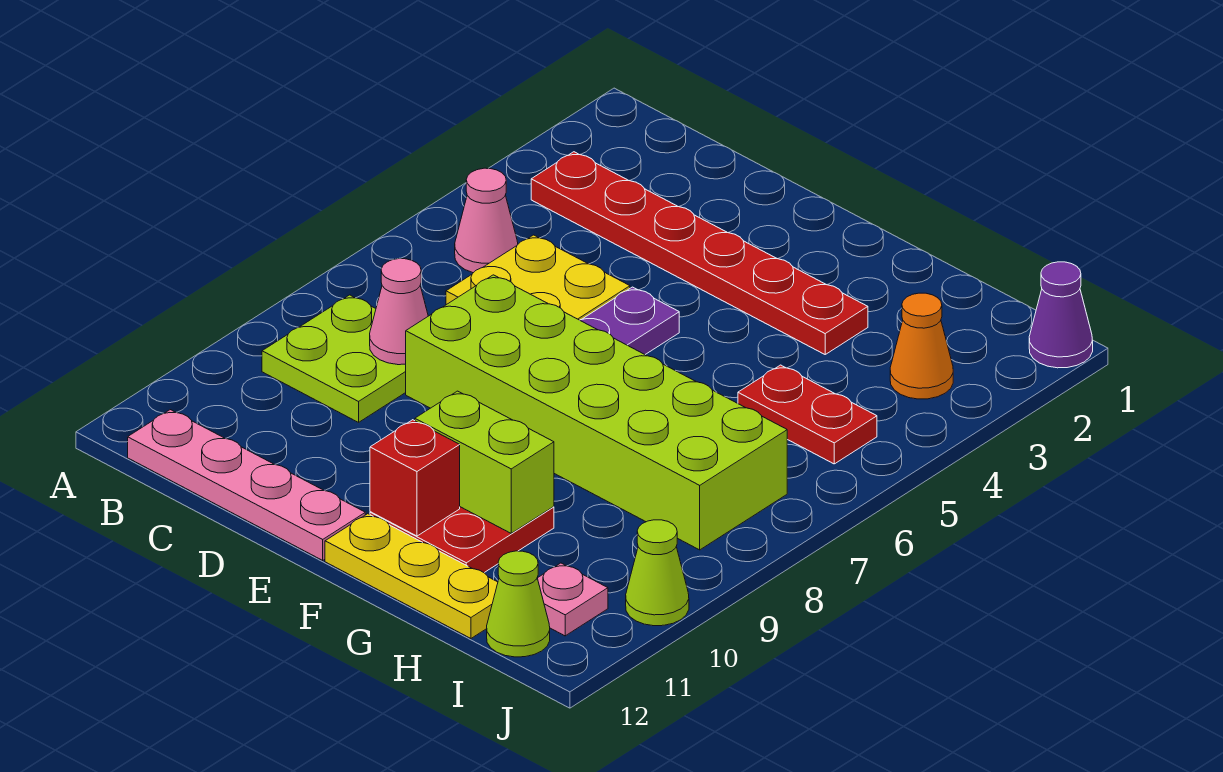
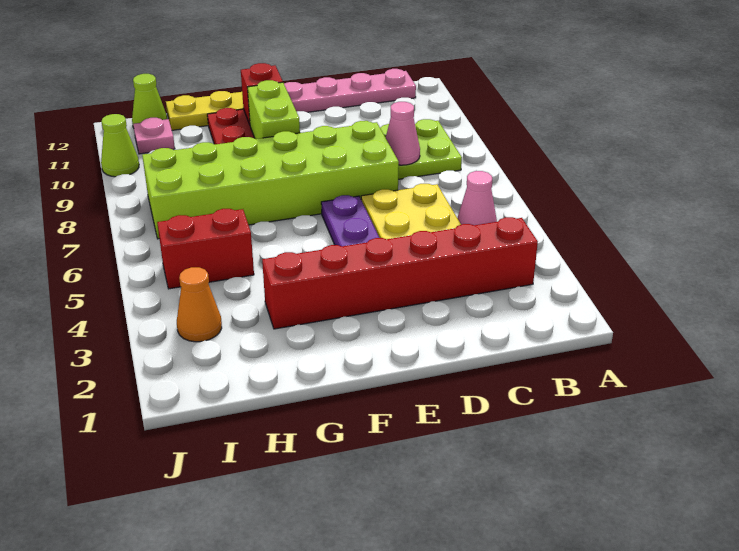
red 1x6 plate [531,152,868,354] -> red 1x6 brick [262,217,538,329]
lime 1x2 brick [415,391,554,533] -> lime 1x2 brick turned to [247,80,300,139]
red 1x2 plate [738,365,877,464] -> red 1x2 brick [157,209,254,289]
purple 1x1 cone [1029,262,1093,368] -> none

